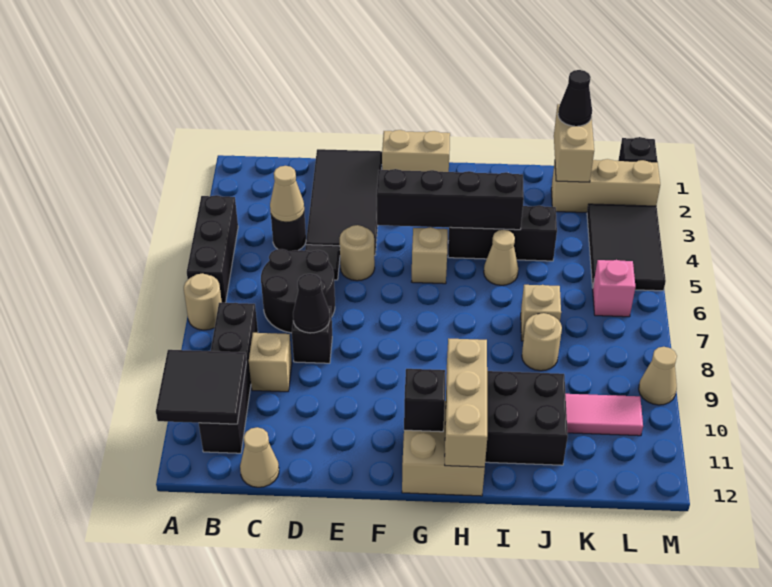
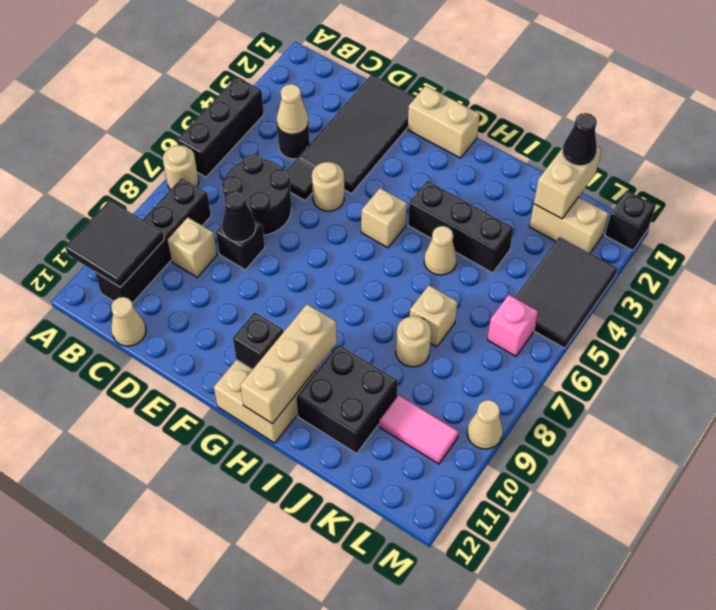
black 1x4 brick [377,169,524,230] -> none
tan 1x3 brick [551,159,660,213] -> tan 1x2 brick [529,197,609,253]

